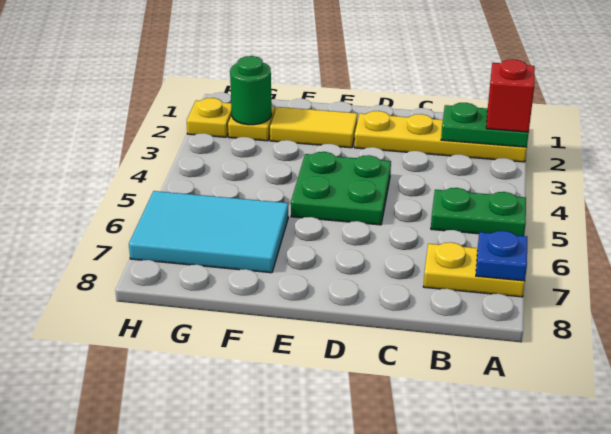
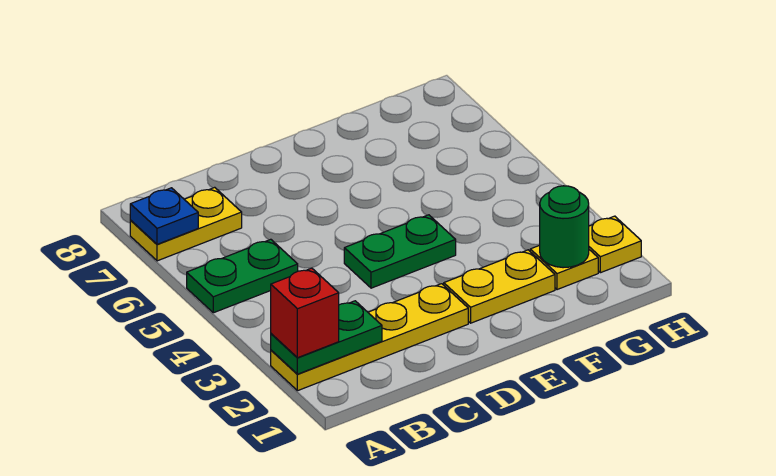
green 2x2 plate [291,152,391,225] -> green 1x2 plate [344,215,456,288]
yellow 1x2 tile [270,107,358,148] -> yellow 1x2 plate [444,250,555,323]
cyan 2x3 tile [129,191,288,273] -> none

